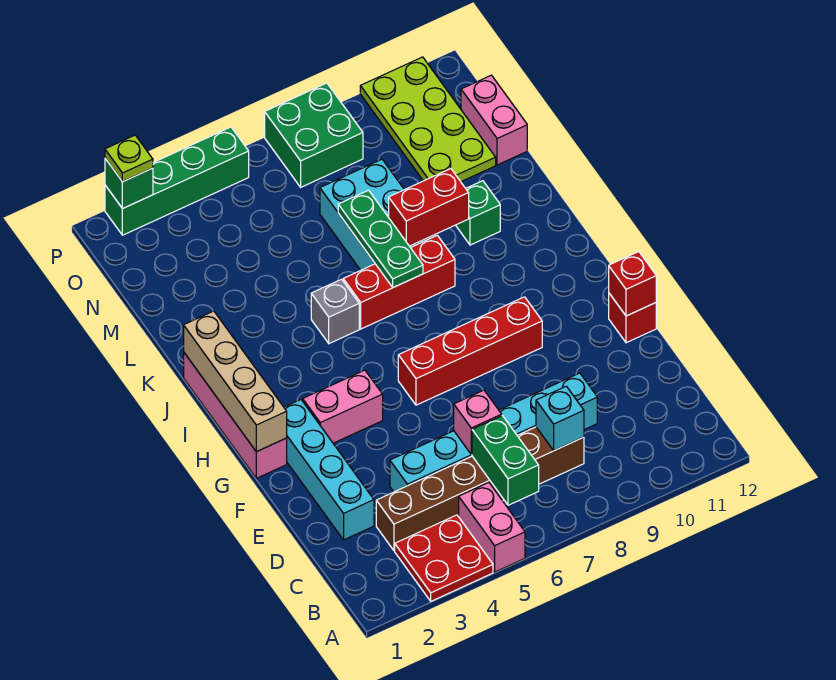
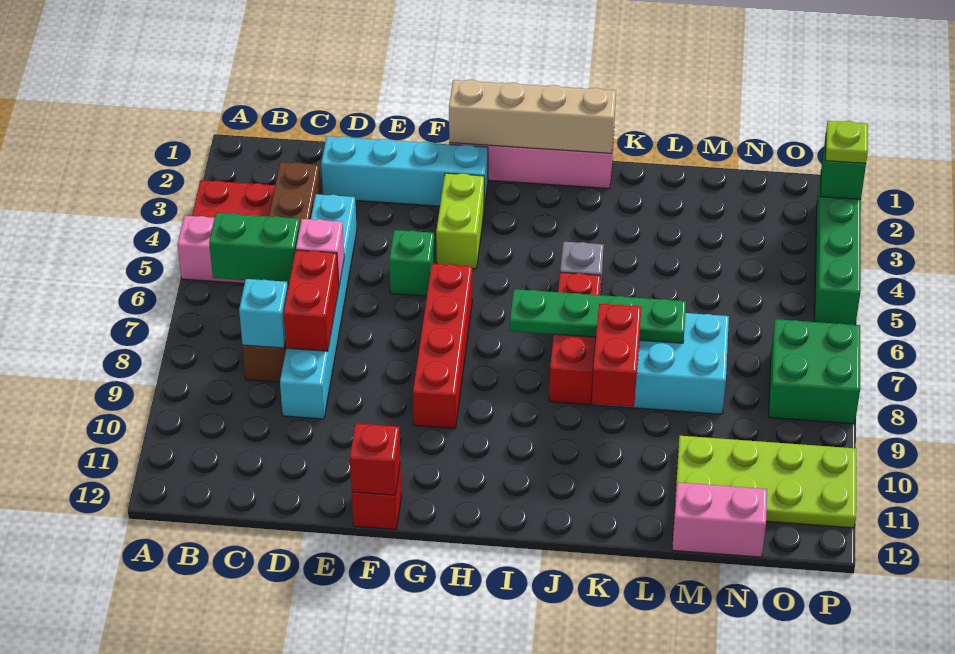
none -> red 1x2 brick [283,250,339,351]
pink 1x2 brick [303,370,383,443] -> lime 1x2 brick [436,173,484,269]
green 1x3 plate [338,190,423,287] -> green 1x4 plate [510,289,686,343]
green 1x1 brick [456,181,500,245] -> green 1x1 brick moved to [389,230,435,296]

